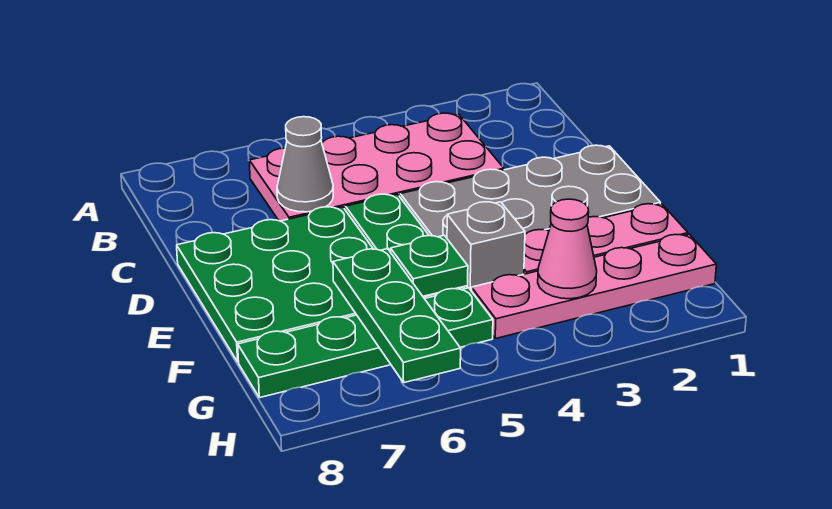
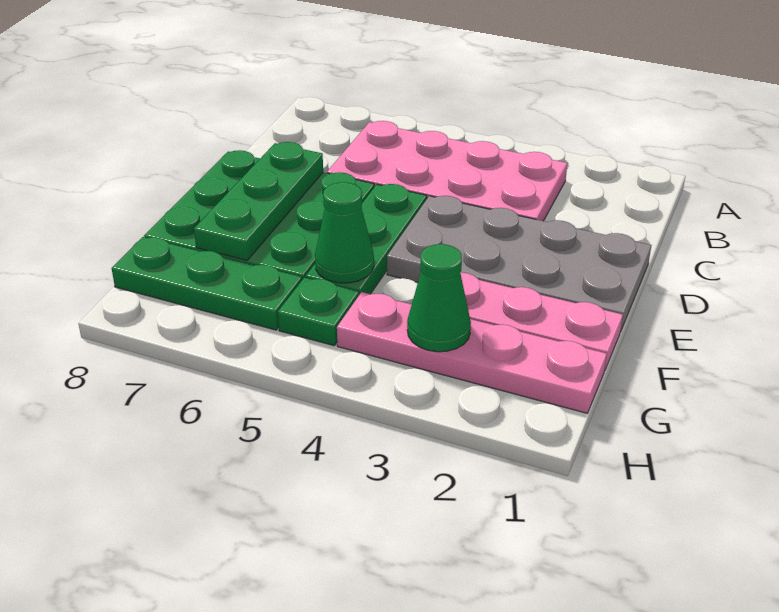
grey 1x1 cone [277,117,333,212] -> none
grey 1x1 brick [447,202,525,290] -> none
green 1x1 plate [391,235,468,296] -> green 1x1 cone [315,182,374,283]
green 1x3 plate [333,249,461,383] -> green 1x3 plate moved to [194,142,323,260]
pink 1x1 cone [538,199,597,299] -> green 1x1 cone [407,244,471,352]

